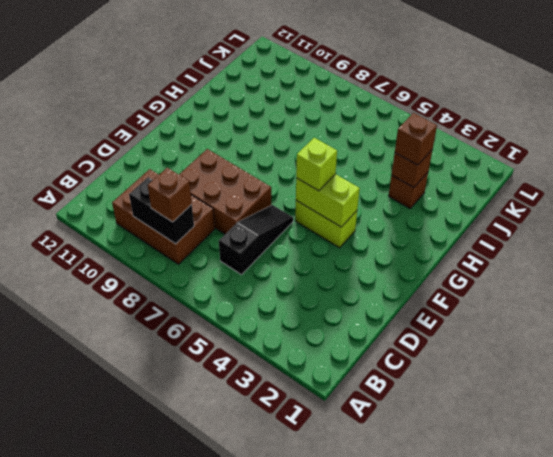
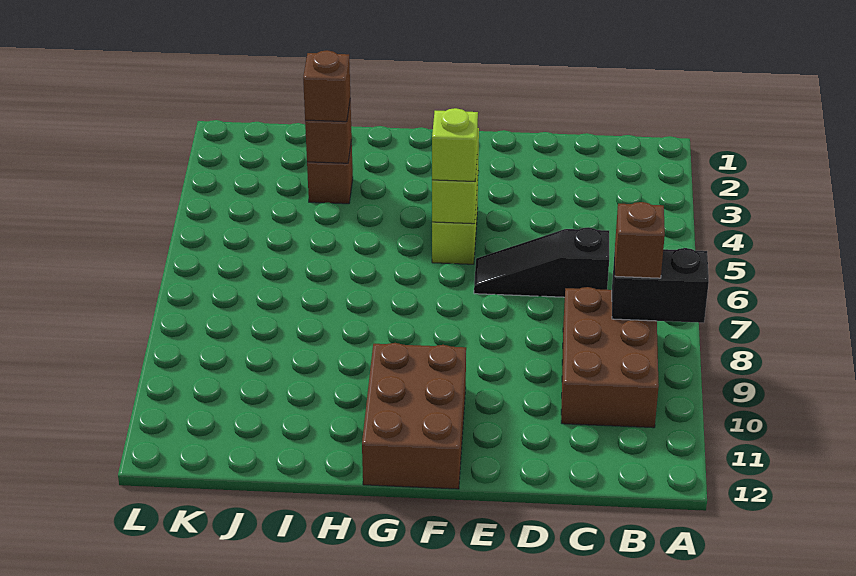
black 1x2 brick [129,177,194,244] -> black 1x2 brick turned to [612,248,709,323]
brown 2x3 brick [179,149,271,234] -> brown 2x3 brick moved to [362,343,466,489]

